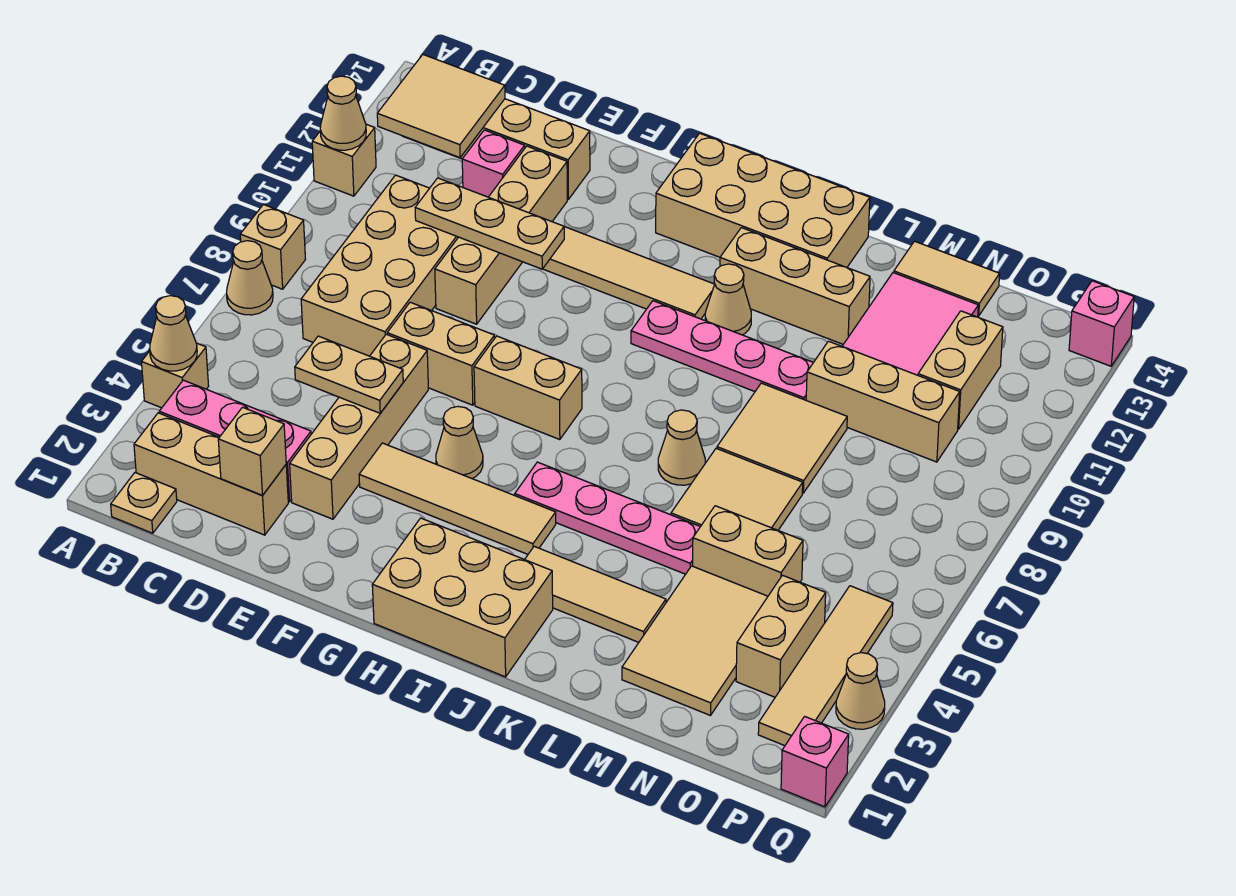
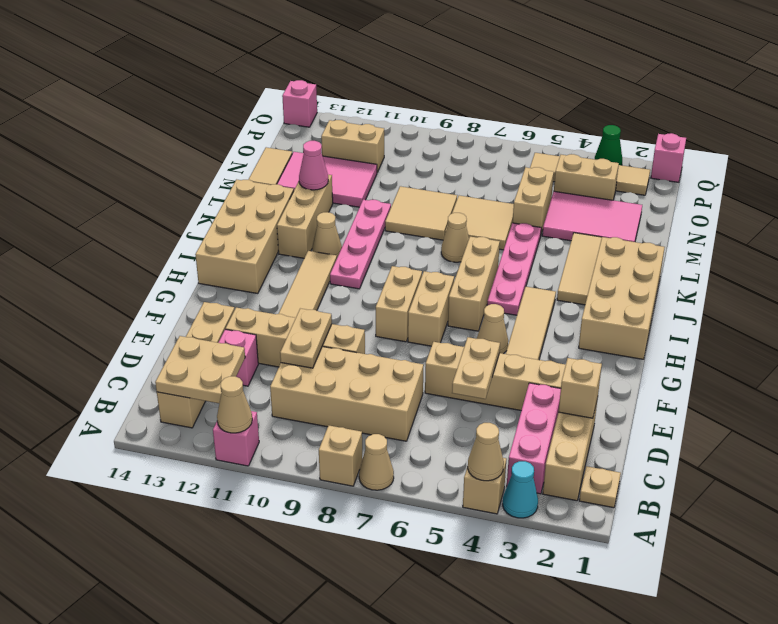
none -> cyan 1x1 cone [503,461,538,518]
tan 1x1 brick [312,124,376,196] -> pink 1x1 brick [213,411,259,466]
tan 2x2 tile [377,55,505,158] -> tan 2x2 plate [155,336,245,403]
tan 1x3 plate [415,178,564,269] -> tan 1x2 plate [280,308,332,368]
tan 1x2 brick [387,302,495,405] -> tan 1x2 brick moved to [376,266,422,342]
tan 2x3 brick [372,518,553,677] -> tan 2x4 brick [579,237,665,359]
none -> pink 1x1 cone [299,141,328,190]
tan 2x3 tile [622,566,768,716] -> pink 2x3 tile [542,191,642,242]
tan 1x3 brick [806,341,960,462] -> tan 1x3 brick moved to [448,237,500,331]
tan 1x1 cone [836,653,885,729] -> green 1x1 cone [595,125,622,165]

